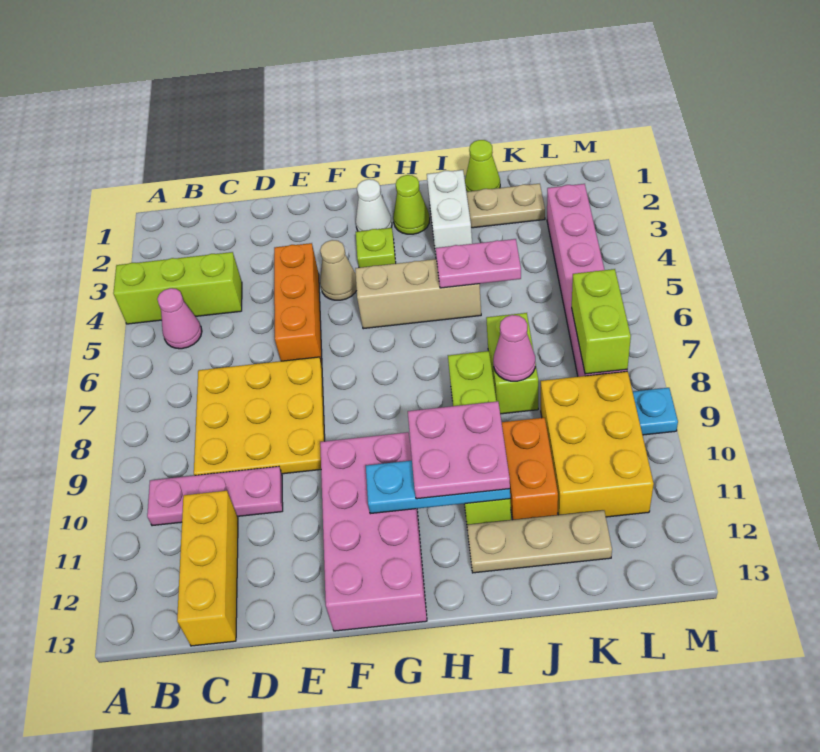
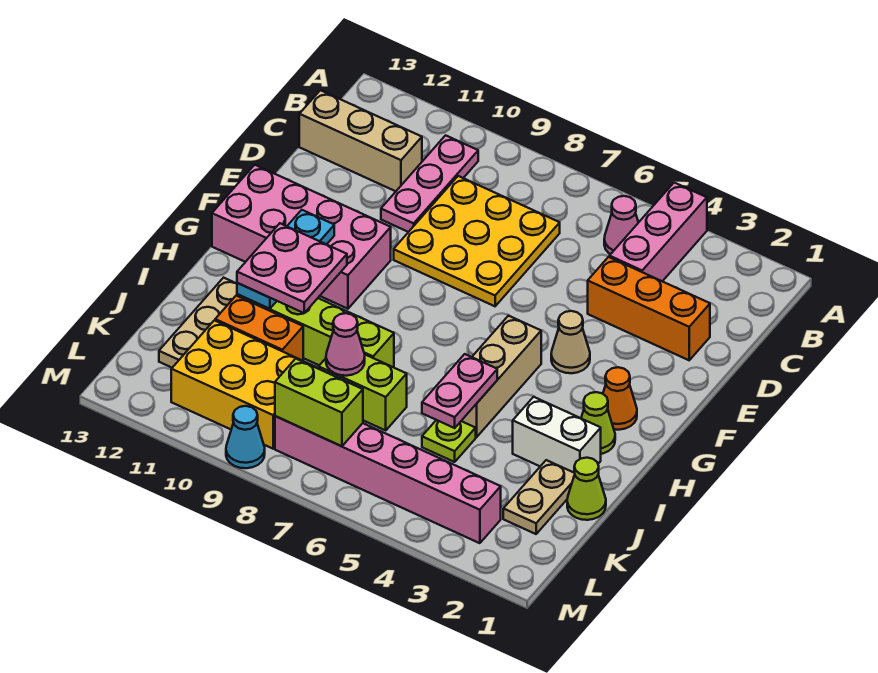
lime 1x3 brick [113,252,242,324] -> pink 1x3 brick [610,183,707,281]
yellow 1x3 brick [177,491,238,646] -> tan 1x3 brick [299,90,422,191]
orange 1x3 brick [274,243,322,364] -> orange 1x3 brick moved to [588,257,710,360]
white 1x1 cone [356,179,392,231] -> orange 1x1 cone [603,367,637,430]
lime 1x1 plate [356,228,396,268] -> lime 1x1 plate moved to [422,420,476,462]
cyan 1x1 plate [633,388,678,435] -> cyan 1x1 cone [226,406,265,468]

